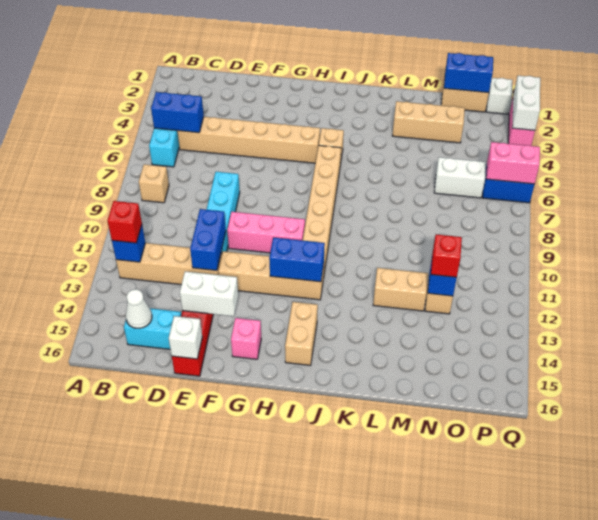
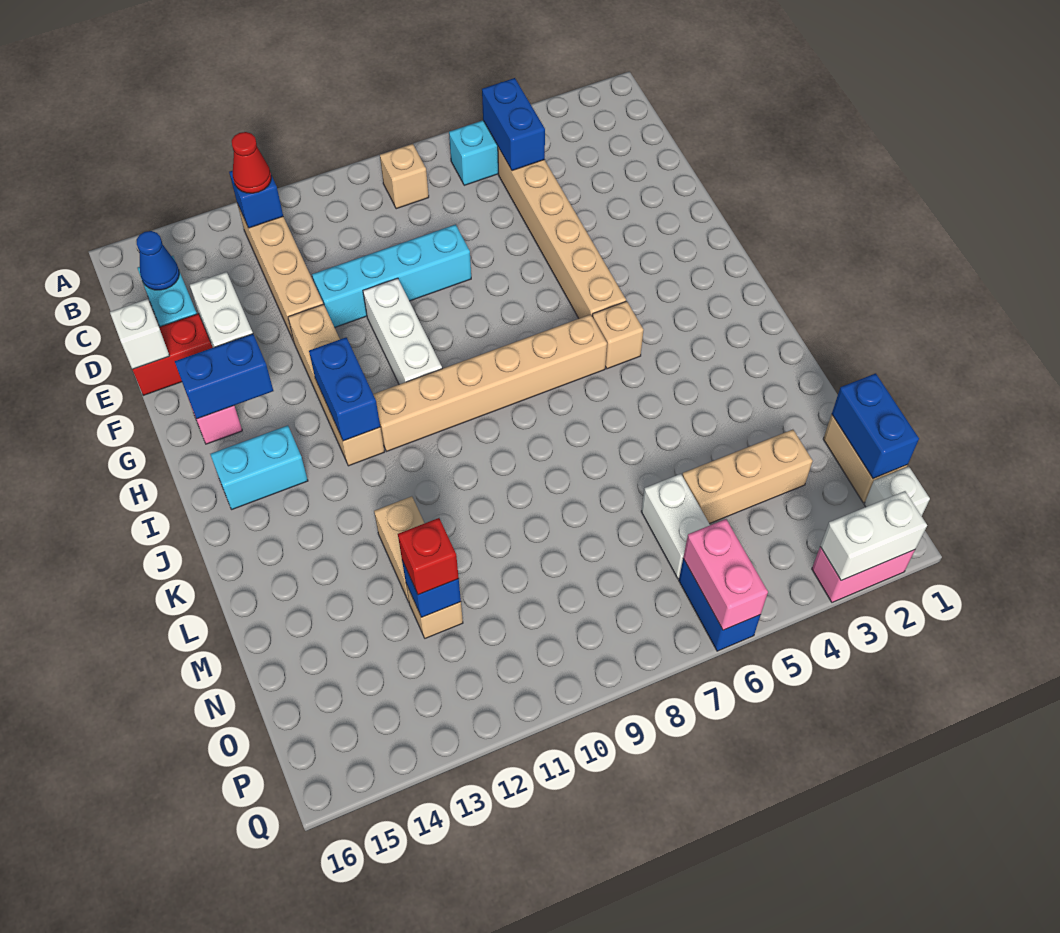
red 1x1 brick [107,201,142,243] -> red 1x1 cone [232,132,271,193]
white 1x1 cone [126,289,152,328] -> blue 1x1 cone [137,231,179,290]
blue 1x2 brick [190,209,226,270] -> blue 1x2 brick moved to [175,334,273,419]
pink 1x3 brick [227,212,305,253] -> white 1x3 brick [363,278,442,384]
tan 1x2 brick [285,302,318,365] -> cyan 1x2 brick [210,425,308,510]
tan 1x3 brick [392,101,465,143] -> tan 1x3 brick turned to [682,430,813,524]

